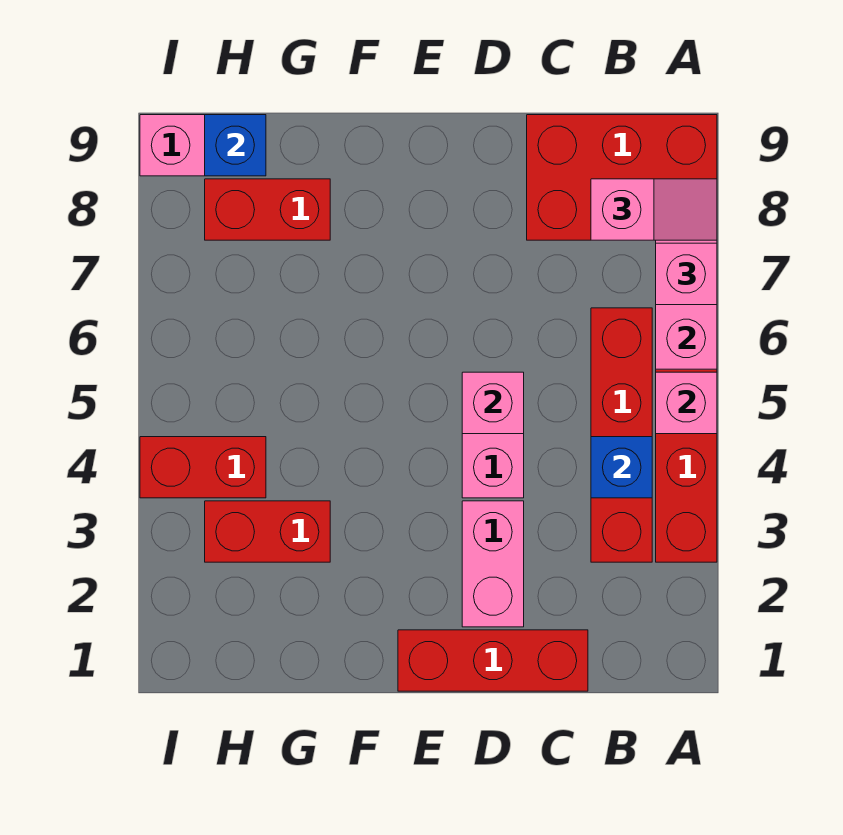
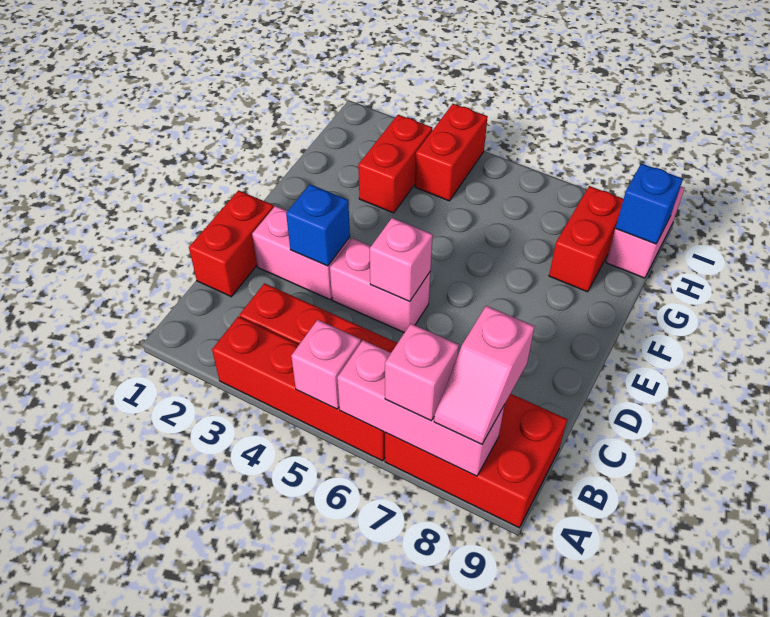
red 2x3 brick [527,115,717,240] -> red 2x3 brick turned to [385,394,567,528]
blue 1x1 brick [591,437,652,498] -> blue 1x1 brick moved to [286,184,350,266]
red 1x3 brick [398,630,588,691] -> red 1x2 brick [189,190,274,297]

